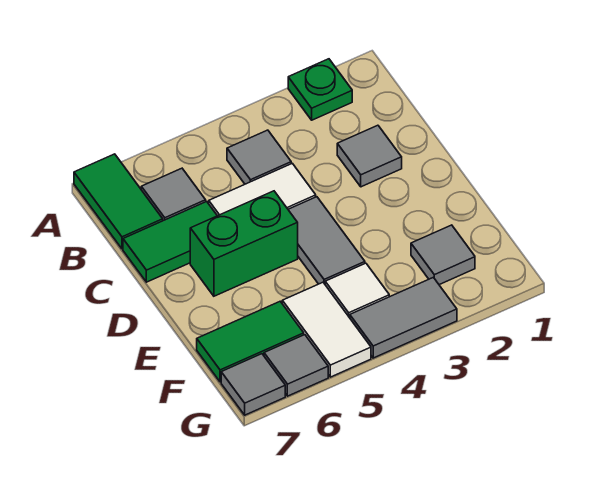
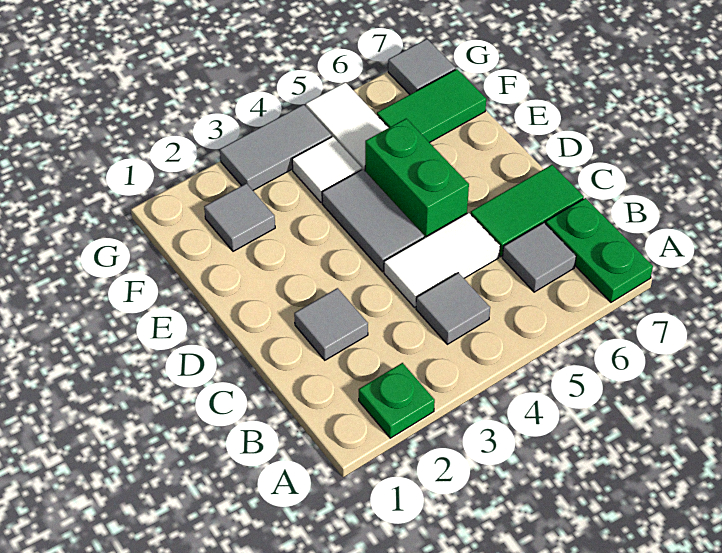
green 1x2 tile [74,154,163,249] -> green 1x2 plate [546,198,653,302]
green 1x2 brick [190,191,298,296] -> green 1x2 brick turned to [365,119,469,238]
grey 1x1 tile [264,335,328,396] -> none

